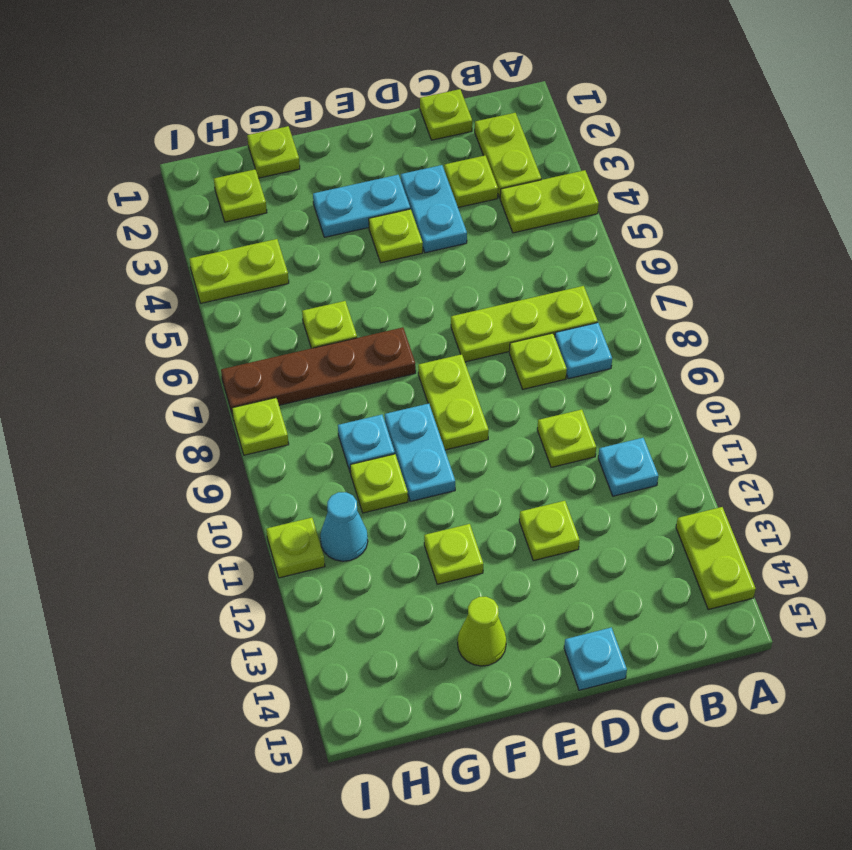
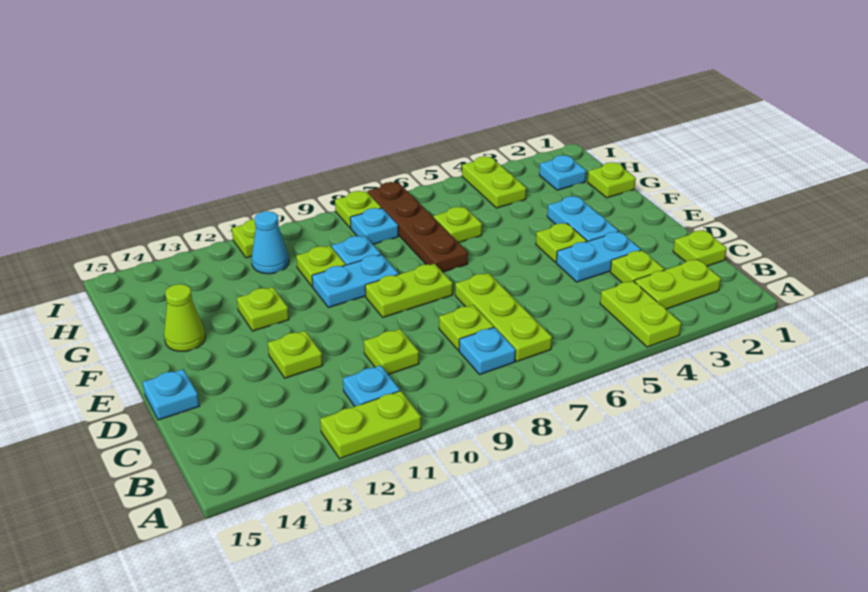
lime 1x2 plate [676,507,756,609] -> lime 1x2 plate moved to [320,391,421,459]
lime 1x1 plate [214,169,267,222] -> cyan 1x1 plate [539,155,586,190]
none -> cyan 1x1 plate [350,208,398,244]

